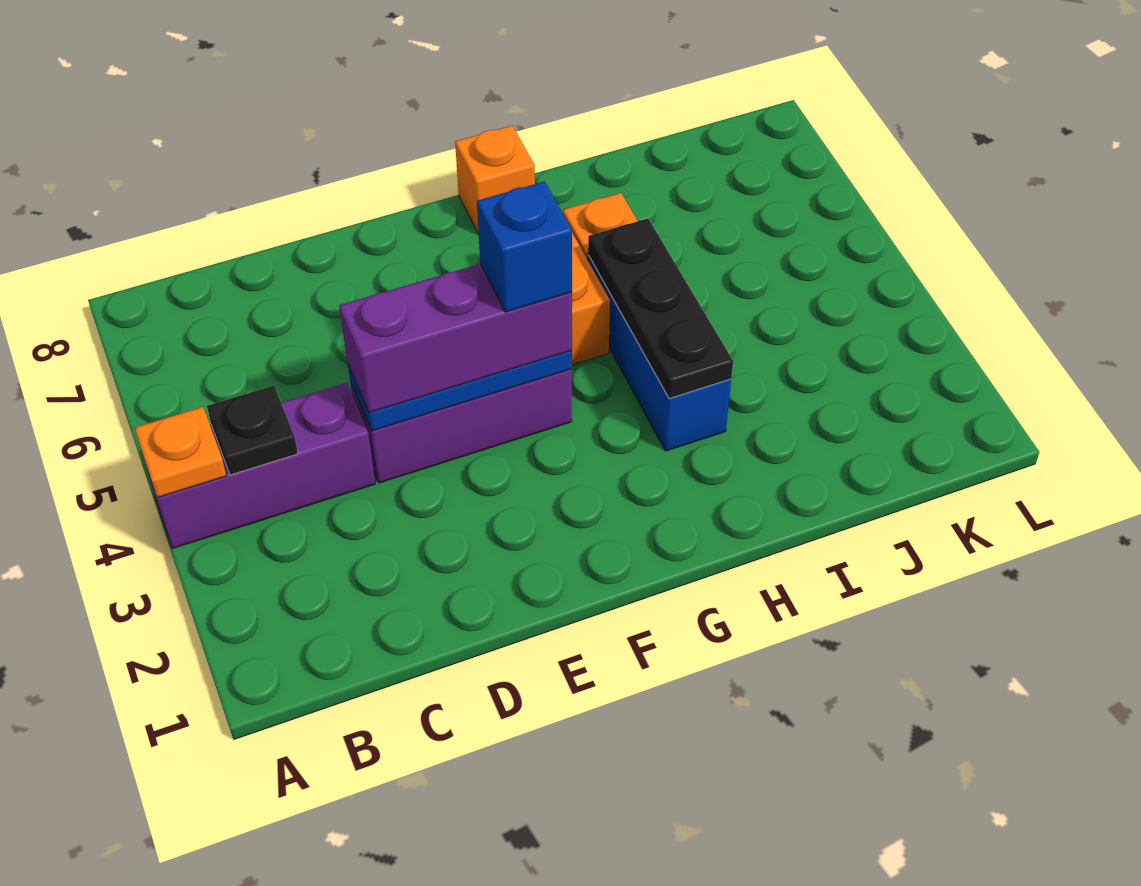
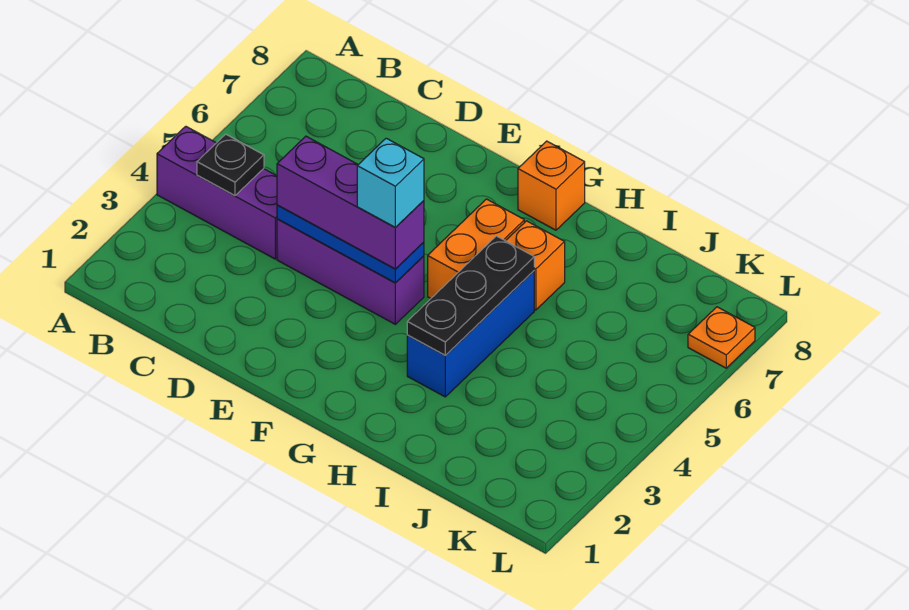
orange 1x1 plate [135,407,226,498] -> orange 1x1 plate moved to [688,307,755,368]
blue 1x1 brick [477,181,572,312] -> cyan 1x1 brick [357,138,424,227]

